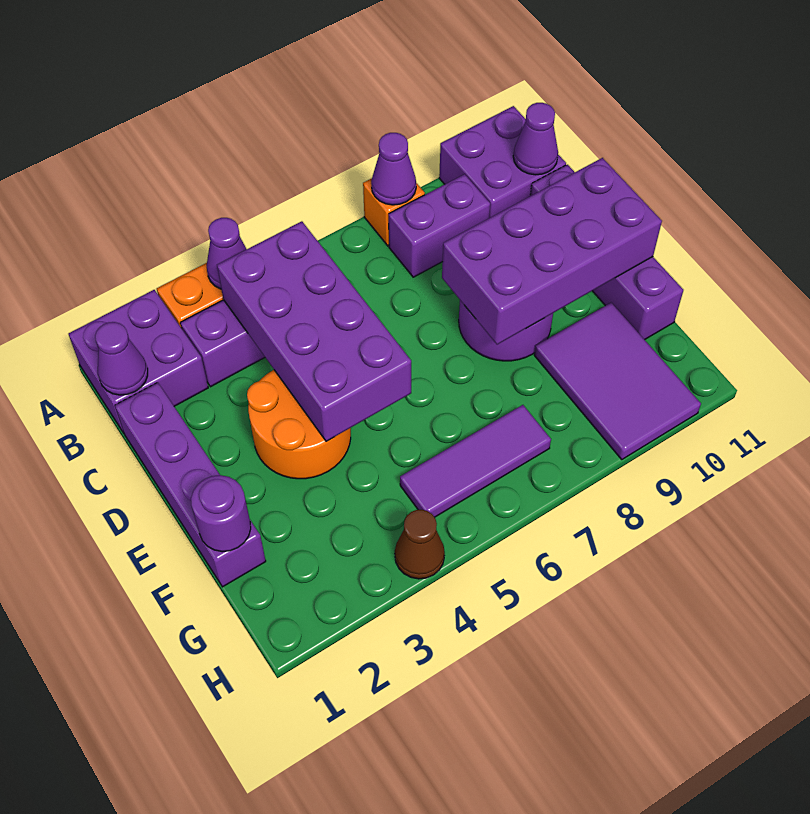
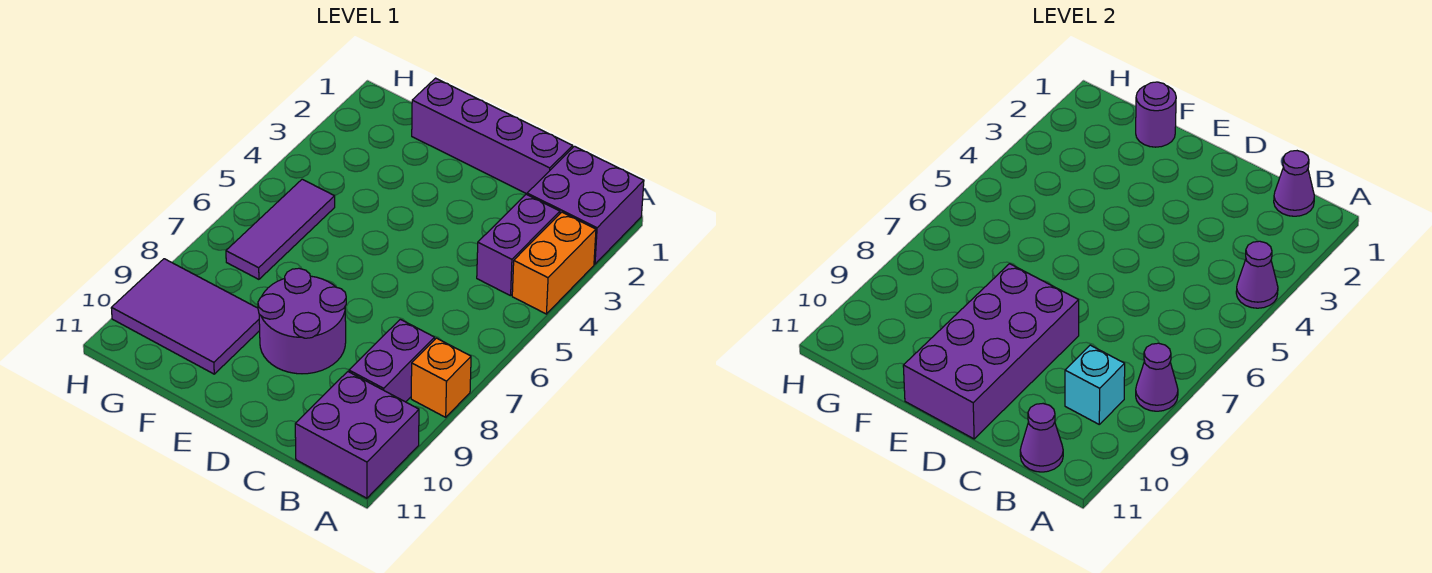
purple 2x4 brick [217,221,411,441] -> none
none -> cyan 1x1 brick [1065,345,1125,424]
purple 1x4 brick [530,165,683,340] -> none
orange 2x2 round brick [247,370,351,479] -> none
brown 1x1 cone [395,510,445,579] -> none

